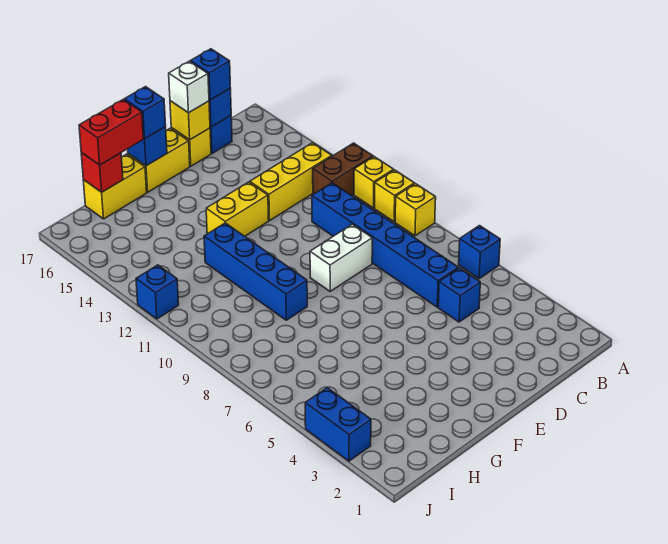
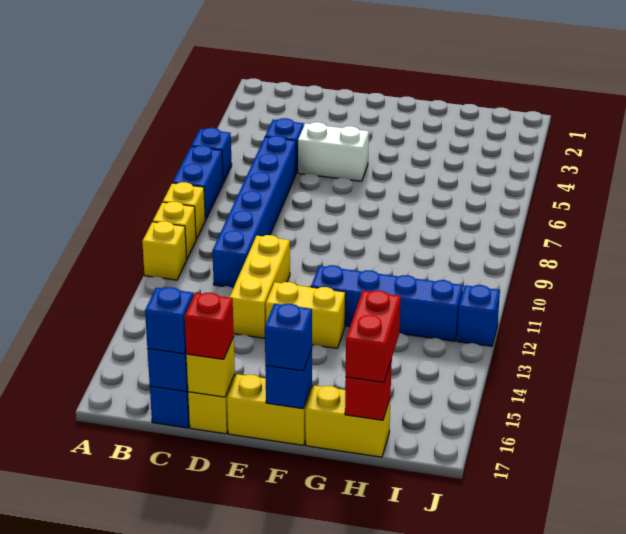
brown 1x2 brick [313,143,373,196] -> none
yellow 1x3 brick [250,143,332,221] -> yellow 1x3 brick turned to [230,235,290,338]
white 1x2 brick [310,224,372,291] -> white 1x2 brick moved to [298,122,369,181]
white 1x1 brick [169,61,209,113] -> red 1x1 brick [185,293,234,359]
blue 1x4 brick [204,223,307,320] -> blue 1x4 brick turned to [311,265,463,341]
red 1x2 brick [79,99,143,165] -> red 1x2 brick turned to [346,291,401,382]
blue 1x2 brick [305,388,371,461] -> blue 1x2 brick moved to [173,145,223,220]

